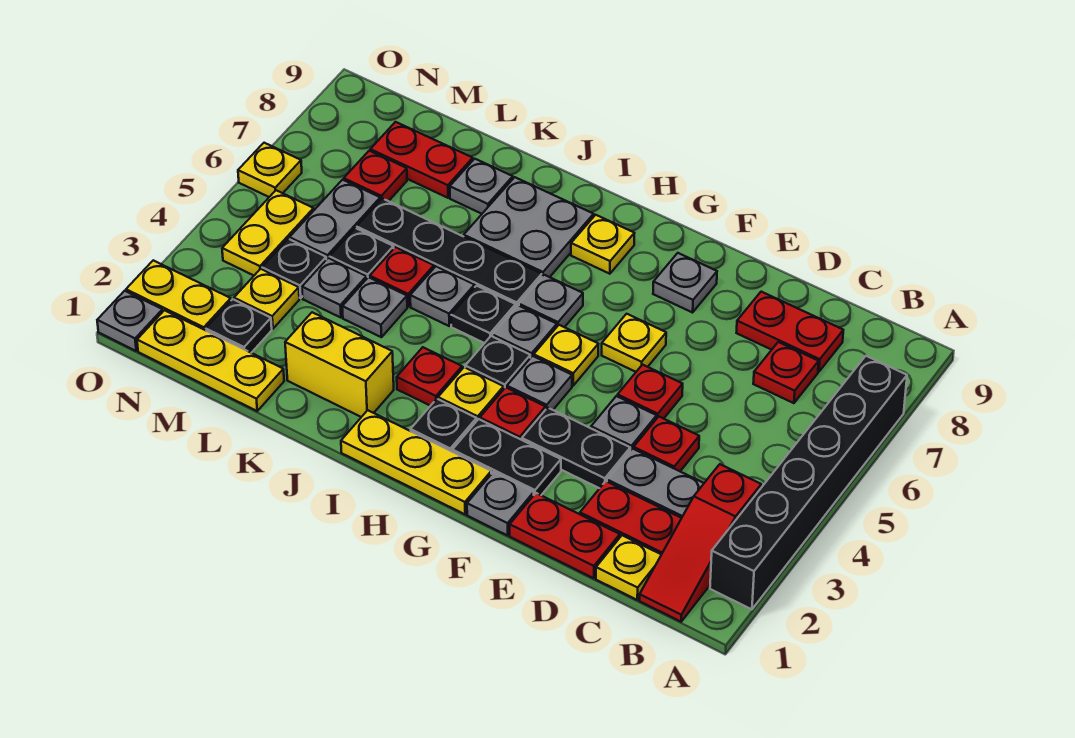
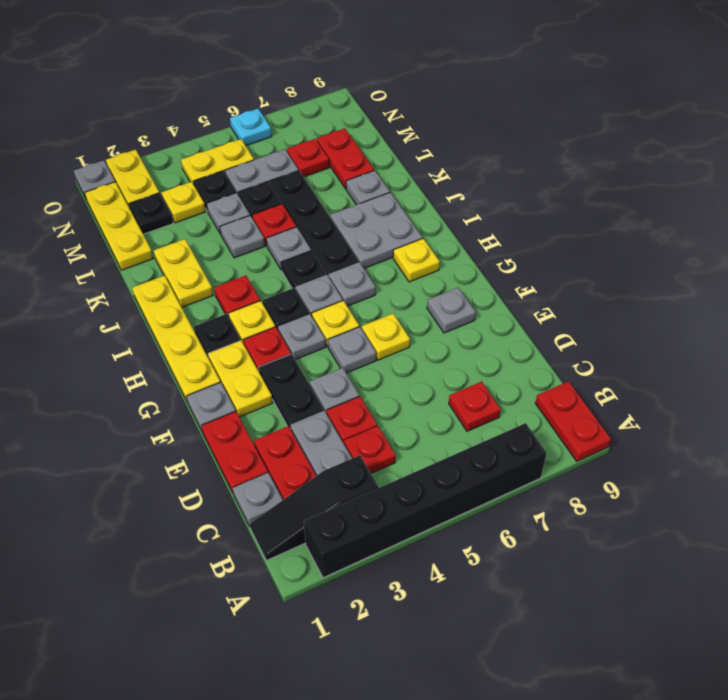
red 1x3 slope [639,464,761,622] -> black 1x3 slope [250,455,378,560]
yellow 1x1 plate [596,535,661,600] -> grey 1x1 plate [233,473,283,527]
red 1x2 plate [737,292,843,372] -> red 1x2 plate moved to [535,381,611,461]
red 1x1 plate [618,365,683,419] -> red 1x1 plate moved to [344,426,396,473]
black 1x2 plate [452,419,561,495] -> yellow 1x2 plate [208,341,272,417]
none -> grey 1x1 plate [328,327,376,373]
yellow 1x3 plate [341,410,491,514] -> yellow 1x4 plate [132,276,220,403]
yellow 1x2 brick [285,312,394,417] -> yellow 1x2 plate [154,239,213,307]
yellow 1x1 plate [238,143,302,197] -> cyan 1x1 plate [230,109,272,146]

